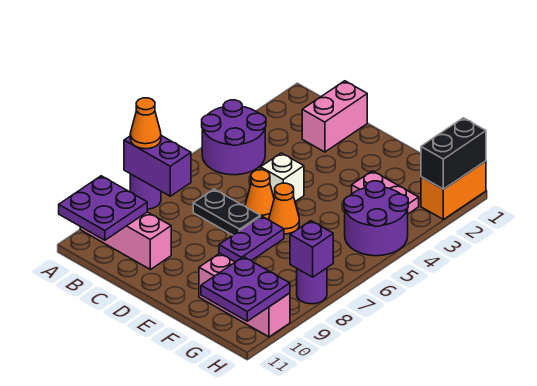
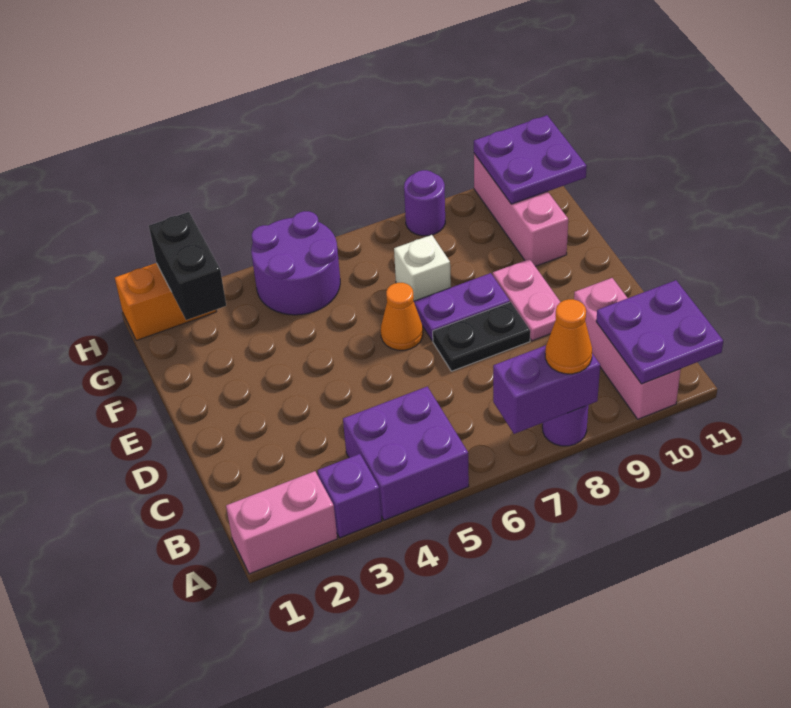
purple 2x2 round brick [202,100,266,175] -> purple 2x2 brick [343,386,469,520]
purple 1x2 brick [124,136,191,196] -> purple 1x2 brick turned to [493,345,600,434]
pink 1x2 brick [302,81,367,152] -> pink 1x2 brick moved to [226,471,337,574]
black 1x2 plate [193,189,260,235] -> black 1x2 plate turned to [433,302,530,371]
white 1x1 brick [261,153,304,201] -> white 1x1 brick moved to [394,235,451,301]
orange 1x1 cone [245,170,274,219] -> none
pink 1x2 plate [352,171,419,214] -> pink 1x2 plate moved to [493,259,560,341]
black 1x2 brick [421,118,486,189] -> black 1x2 brick turned to [149,212,226,320]
purple 1x1 brick [290,221,333,277] -> purple 1x1 brick moved to [317,454,382,538]

